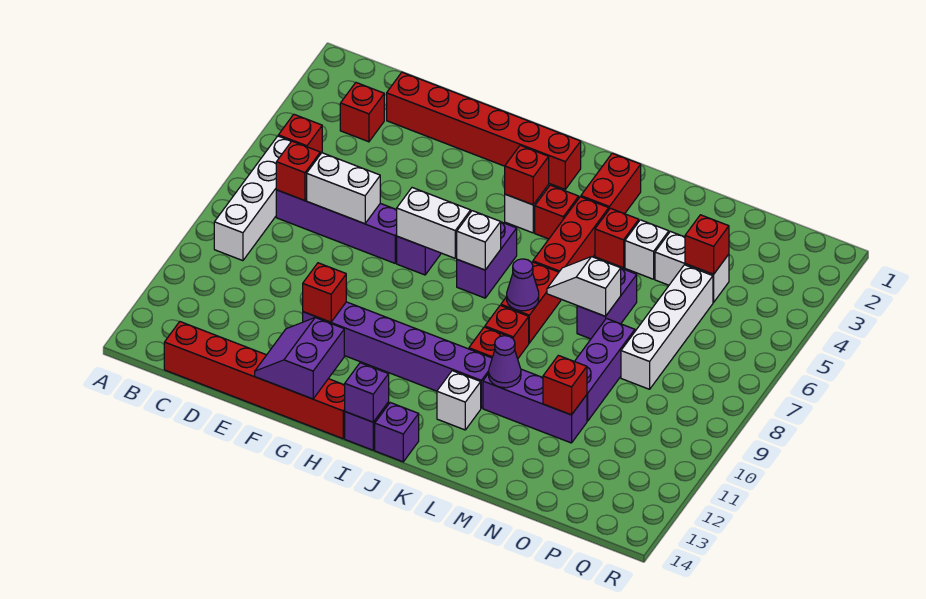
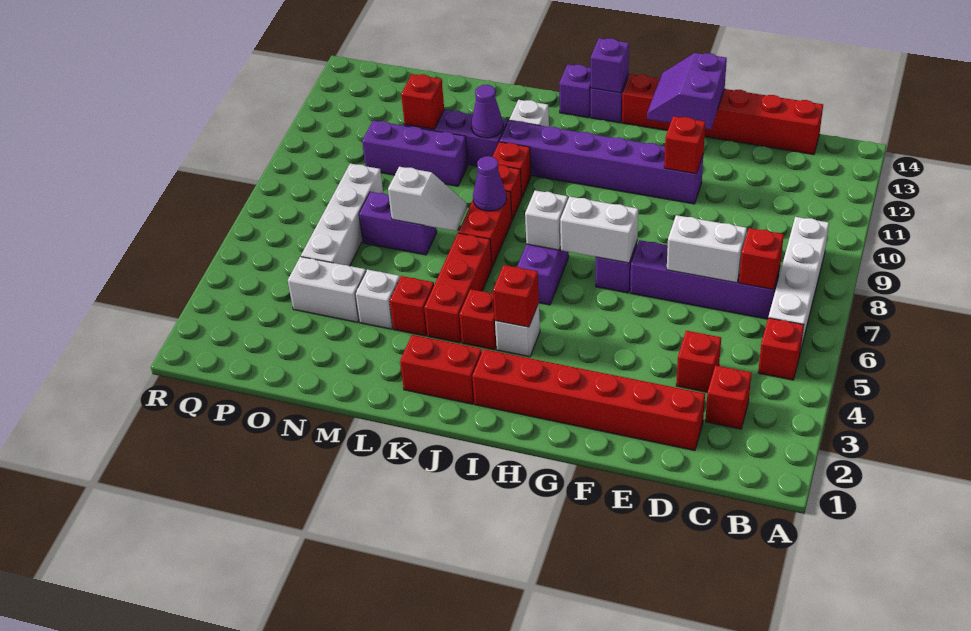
purple 2x2 slope [255,318,344,399] -> purple 2x2 slope turned to [647,53,727,129]
red 1x2 brick [581,153,641,214] -> red 1x2 brick turned to [400,335,482,404]
purple 1x2 brick [577,268,637,339] -> purple 1x2 brick turned to [359,192,437,255]
purple 1x3 brick [575,318,635,421] -> purple 1x3 brick turned to [362,121,468,186]
red 1x1 brick [685,215,729,274] -> red 1x1 brick moved to [676,331,721,392]

